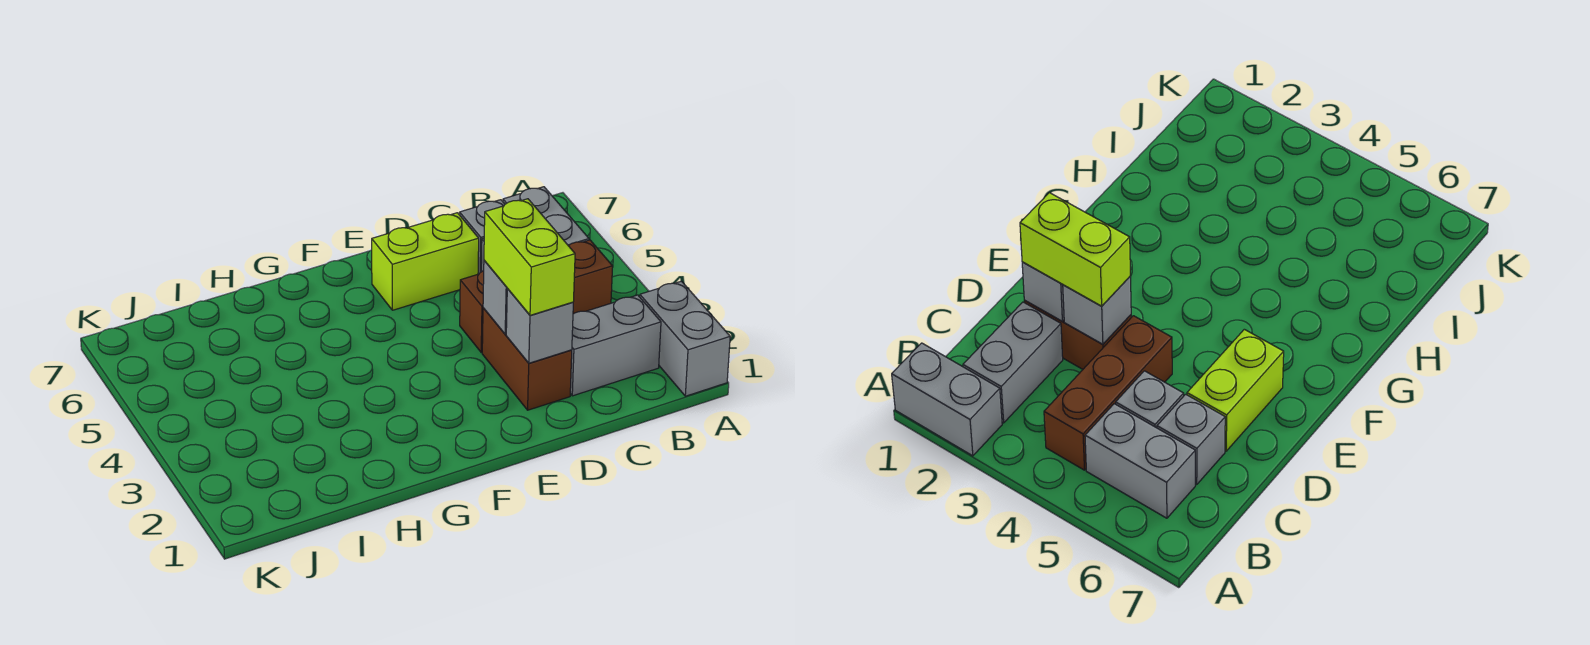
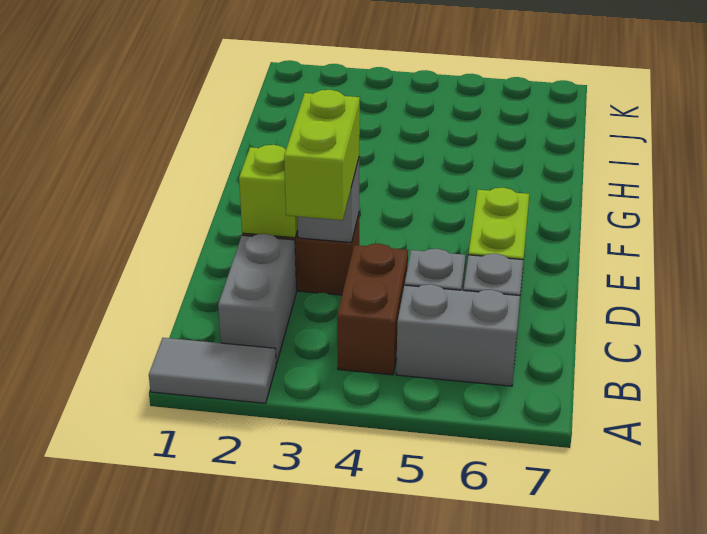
grey 1x2 brick [640,281,730,396] -> grey 1x2 tile [149,338,277,403]
brown 1x3 brick [460,240,613,352] -> brown 1x2 brick [337,244,408,375]
grey 1x1 brick [506,289,573,363] -> lime 1x1 brick [239,145,298,238]
lime 1x2 brick [484,199,575,315] -> lime 1x2 brick turned to [284,90,360,220]

